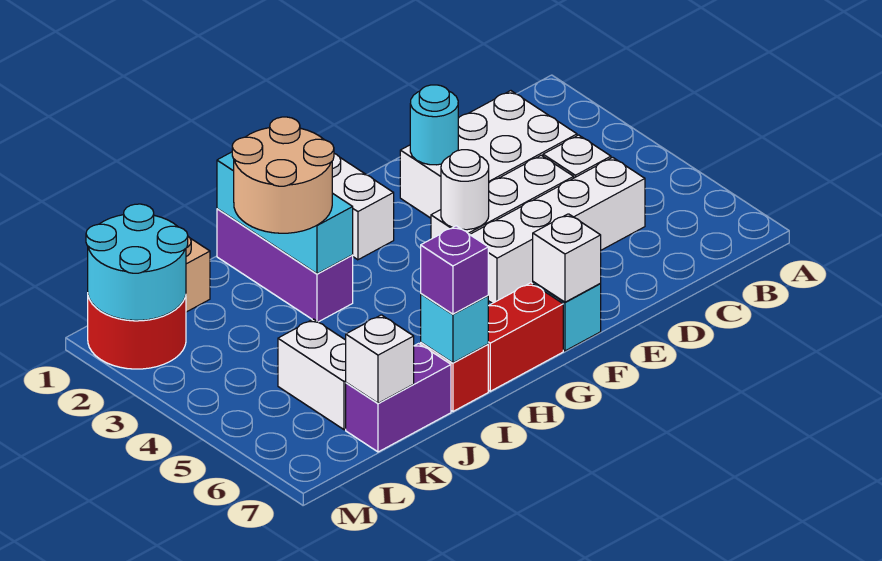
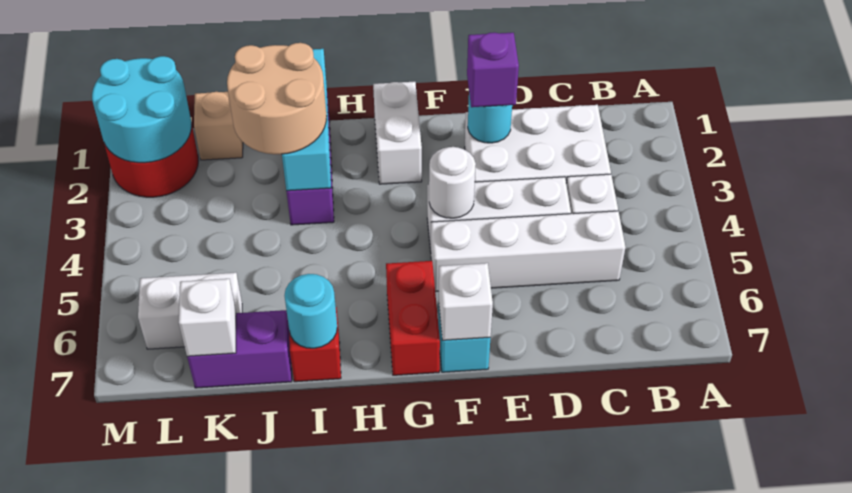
red 1x2 brick [488,283,563,391] -> red 1x2 brick turned to [386,261,440,375]
cyan 1x1 brick [421,294,488,363] -> cyan 1x1 round brick [284,274,337,348]
purple 1x1 brick [421,226,488,314] -> purple 1x1 brick moved to [467,32,519,107]
white 1x2 brick [278,319,346,430] -> white 1x2 brick turned to [138,273,242,349]

